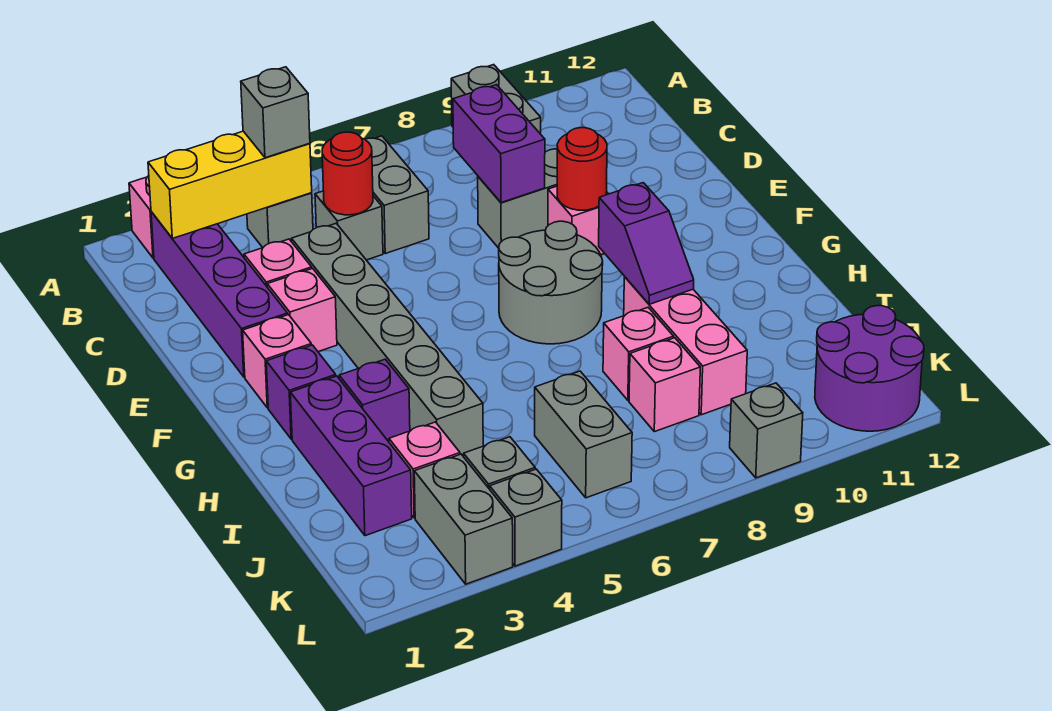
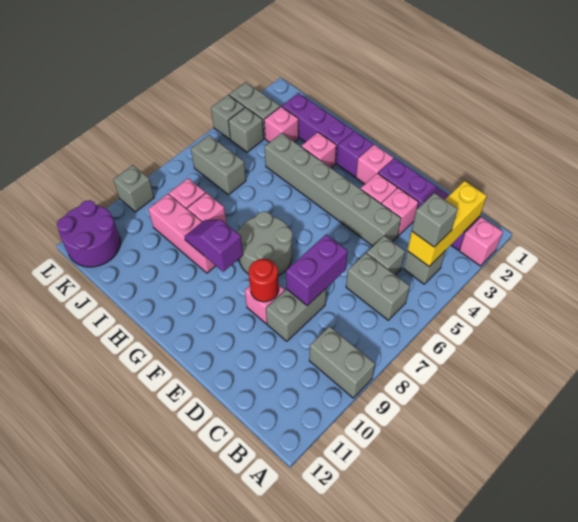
red 1x1 round brick [322,132,373,215] -> none
purple 1x2 brick [453,85,545,203] -> purple 1x2 brick turned to [286,234,348,306]
purple 1x1 brick [339,359,410,442] -> pink 1x1 brick [301,132,336,168]

